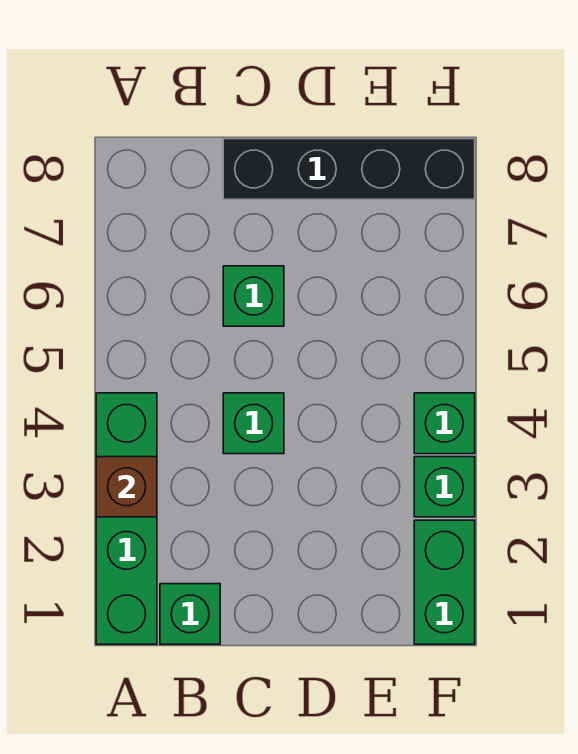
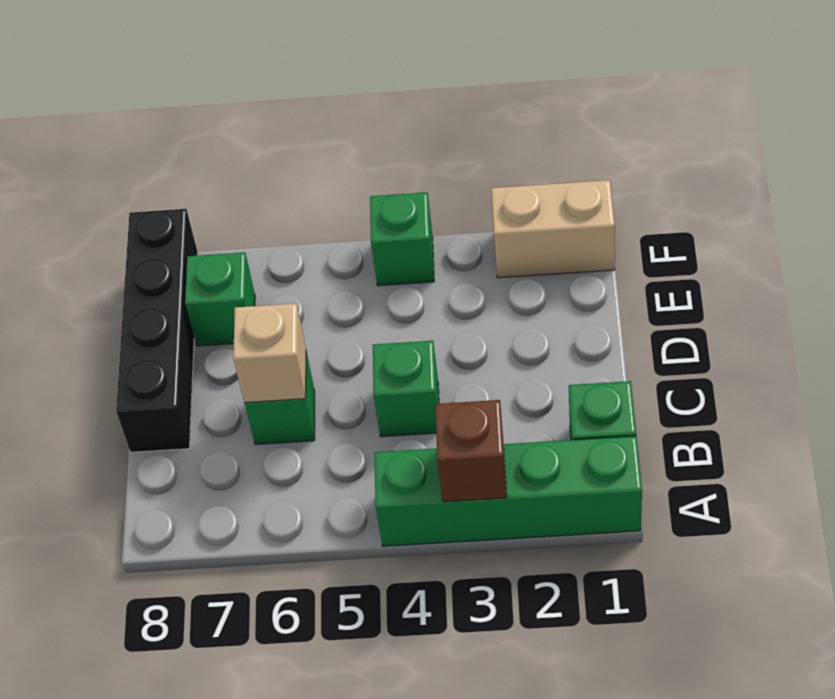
none -> tan 1x1 brick [233,303,306,403]
green 1x2 brick [414,520,475,644] -> tan 1x2 brick [491,180,615,278]
green 1x1 brick [414,457,475,517] -> green 1x1 brick moved to [185,252,255,346]

